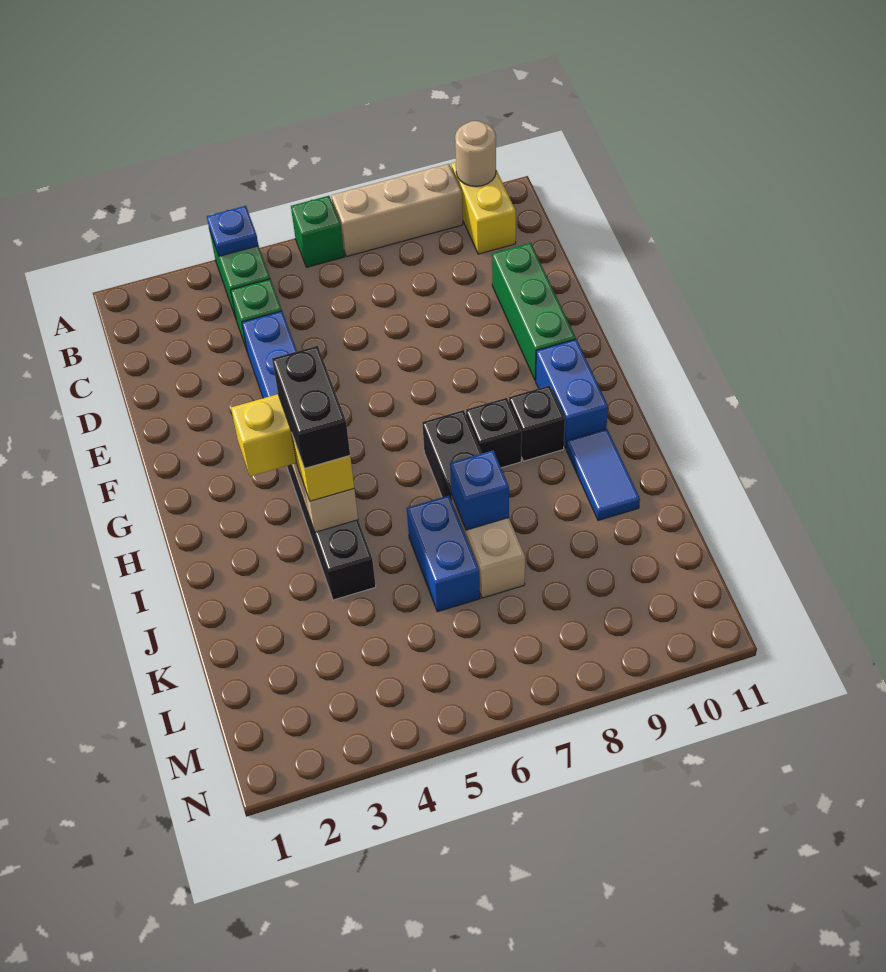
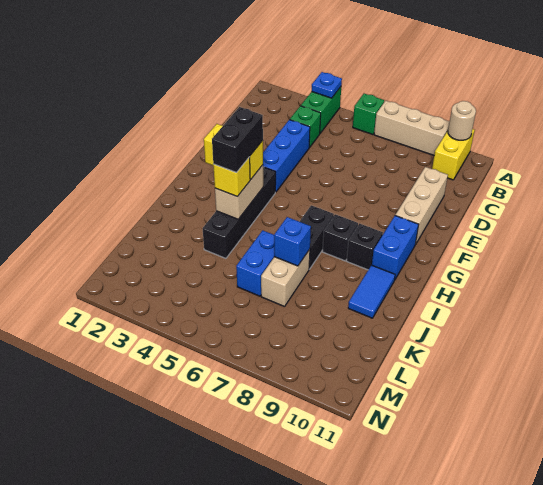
green 1x3 brick [492,243,576,381] -> tan 1x3 brick [395,167,448,243]

